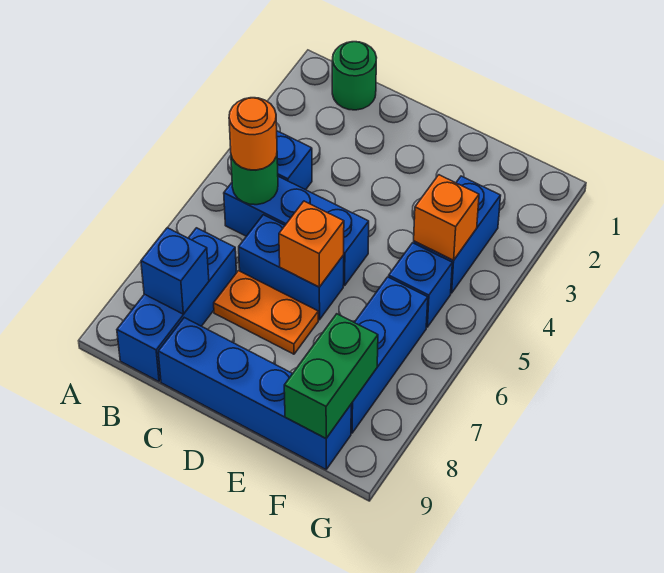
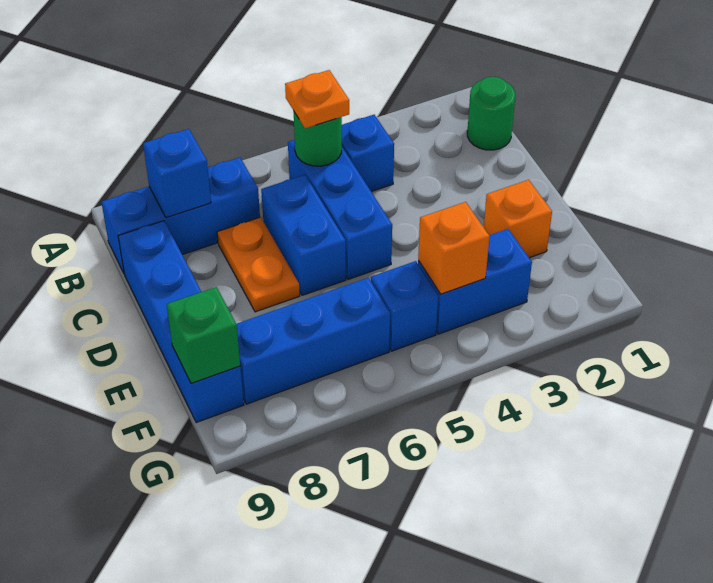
orange 1x1 round brick [229,98,277,170] -> orange 1x1 plate [285,70,349,128]
orange 1x1 brick [279,201,344,287] -> orange 1x1 brick moved to [484,180,552,258]
green 1x2 brick [284,314,378,438] -> green 1x1 brick [167,287,240,383]

